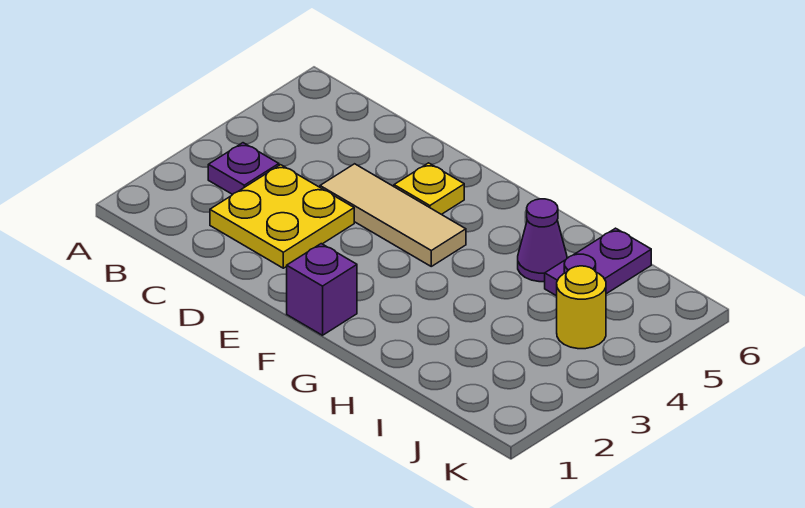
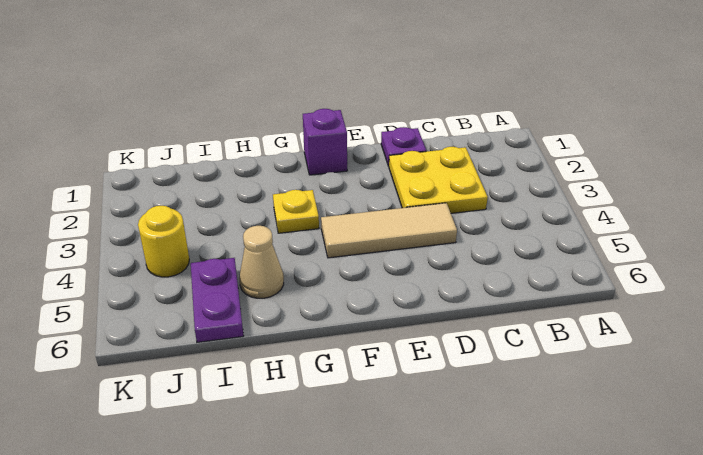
purple 1x1 plate [208,143,279,195] -> purple 1x1 plate moved to [381,127,426,166]
yellow 1x1 plate [394,163,464,214] -> yellow 1x1 plate moved to [273,190,319,233]
purple 1x1 cone [518,199,567,282] -> tan 1x1 cone [239,226,284,298]

